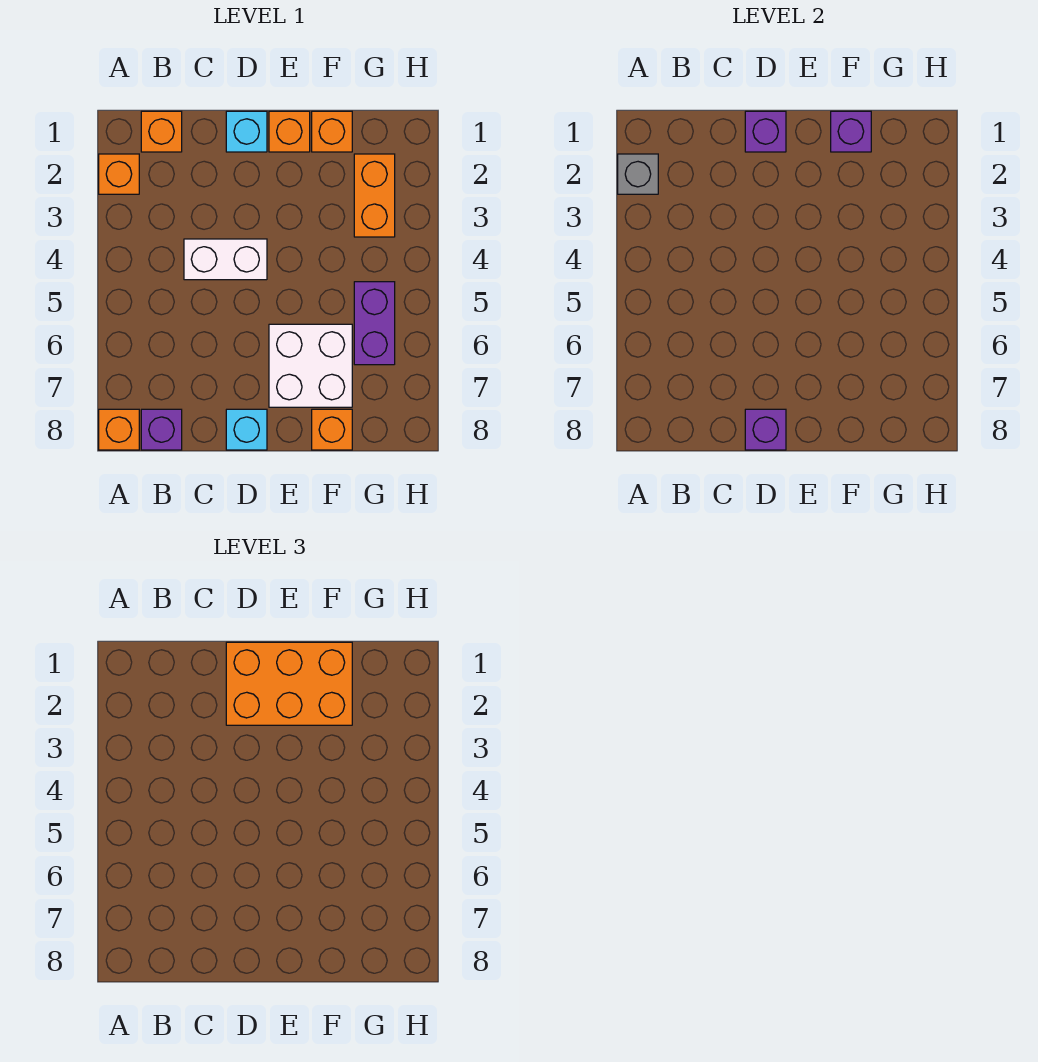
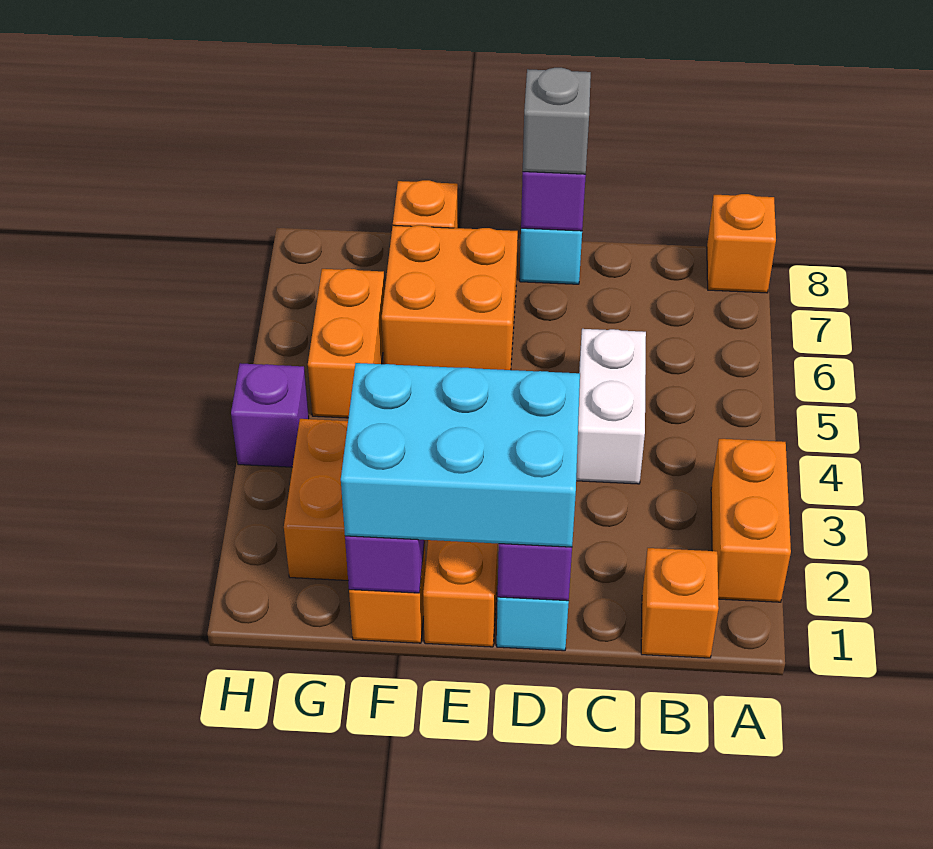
orange 1x1 brick [99,154,139,194] -> orange 1x2 brick [711,439,791,602]
grey 1x1 brick [618,154,658,194] -> grey 1x1 brick moved to [523,68,591,174]
purple 1x1 brick [141,409,182,450] -> purple 1x1 brick moved to [231,363,309,467]
white 1x2 brick [184,239,267,280] -> white 1x2 brick turned to [576,329,646,484]
orange 2x3 brick [226,642,352,725] -> cyan 2x3 brick [341,363,580,547]
white 2x2 brick [269,324,352,407] -> orange 2x2 brick [382,225,518,370]
purple 1x2 brick [354,282,395,365] -> orange 1x2 brick [308,269,385,418]

